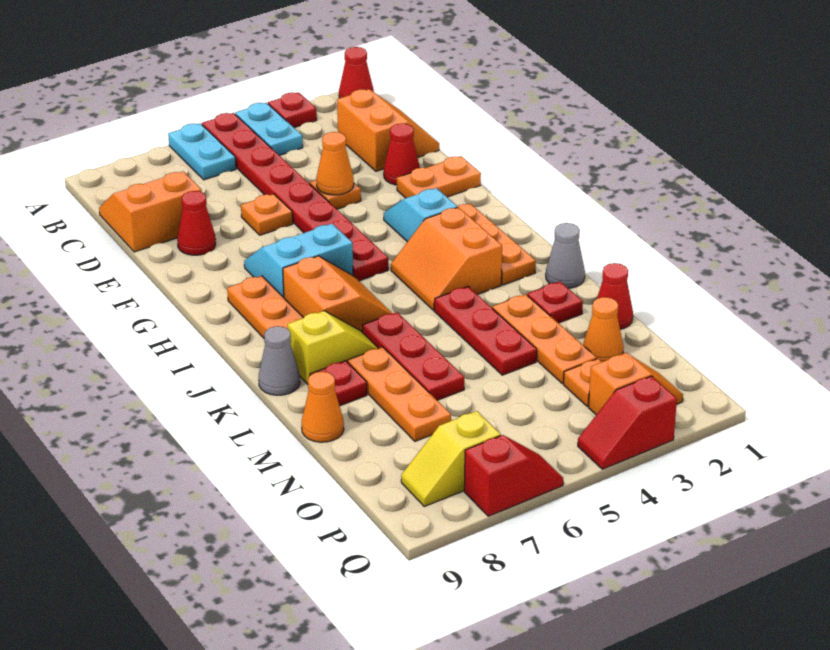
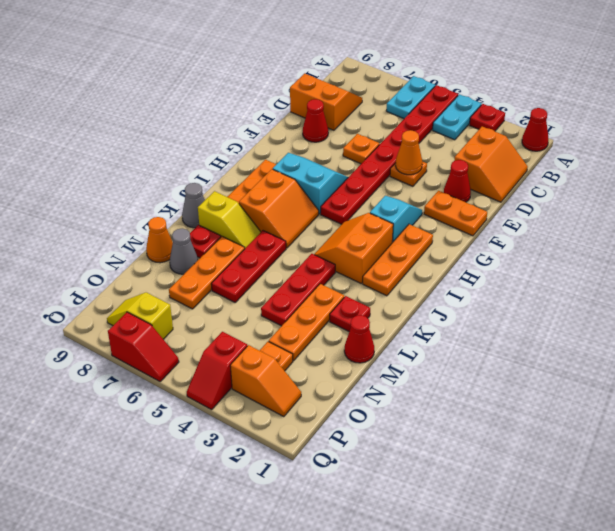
grey 1x1 cone [546,223,585,288] -> grey 1x1 cone moved to [170,228,198,274]
orange 1x1 cone [583,297,623,362] -> none
red 1x2 slope [578,376,677,469] -> red 1x2 slope turned to [187,332,247,410]

